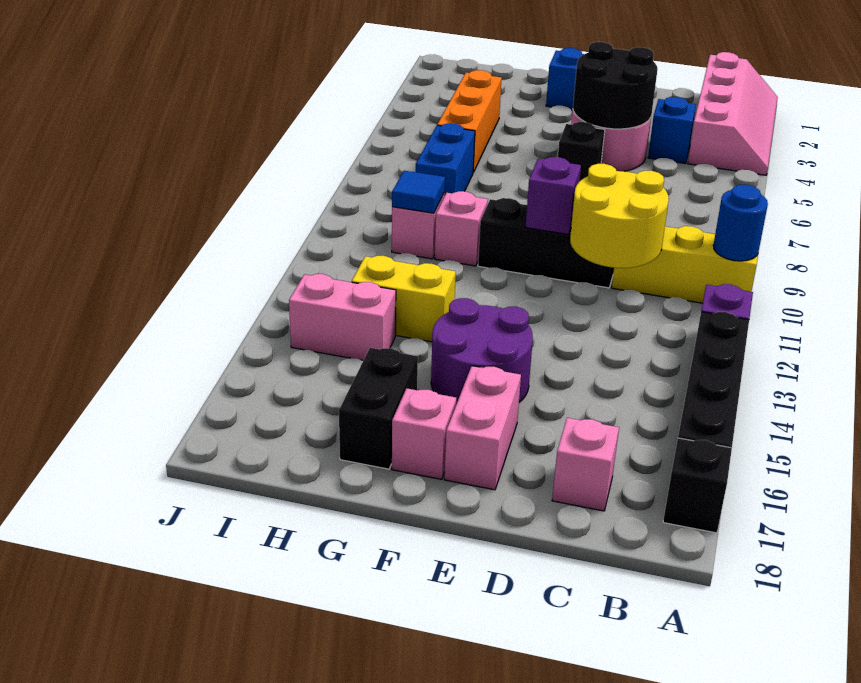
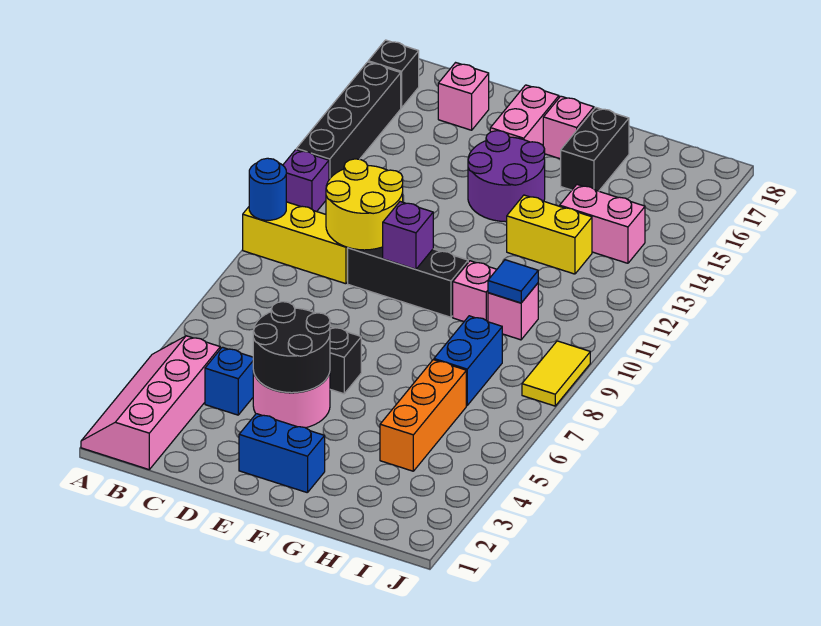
none -> yellow 1x2 tile [522,341,590,406]

